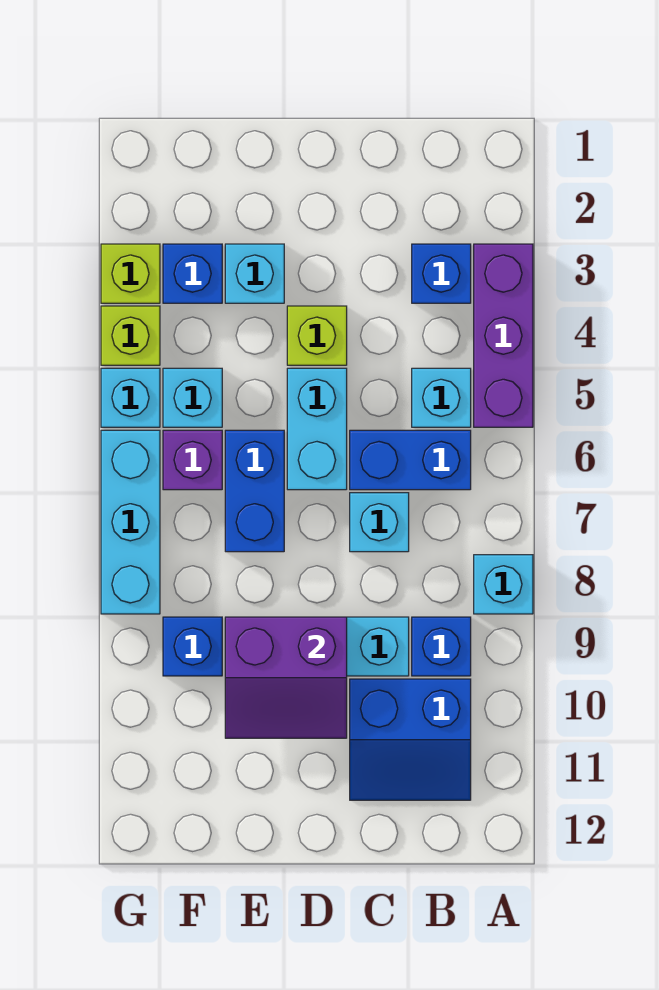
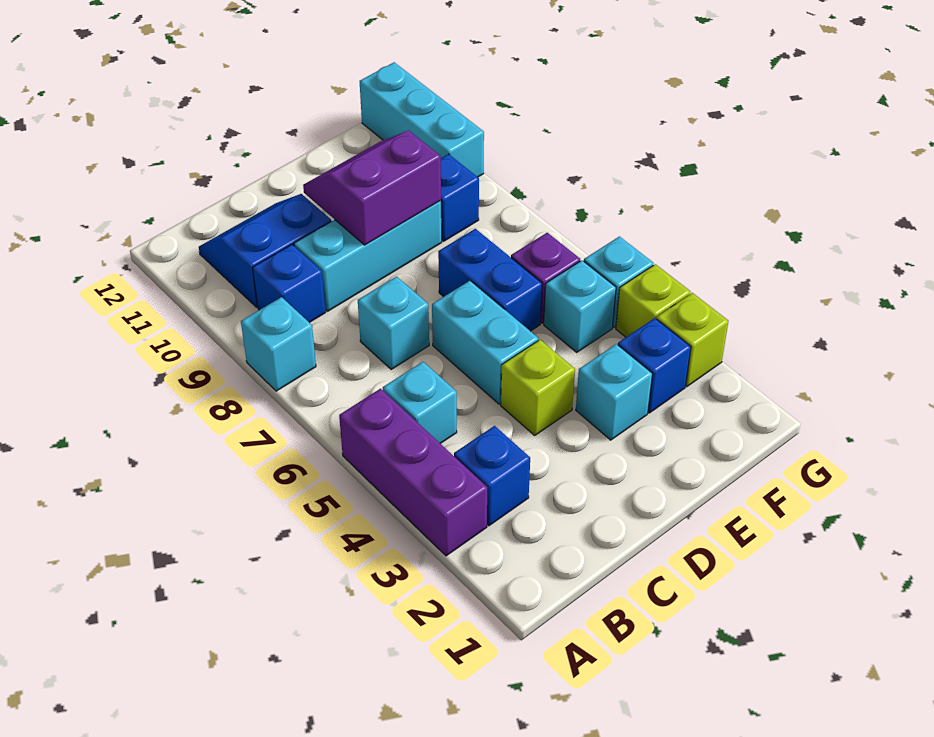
blue 1x2 brick [350,430,471,490] -> none
cyan 1x3 brick [101,430,160,614] -> cyan 1x3 brick moved to [360,62,484,177]

